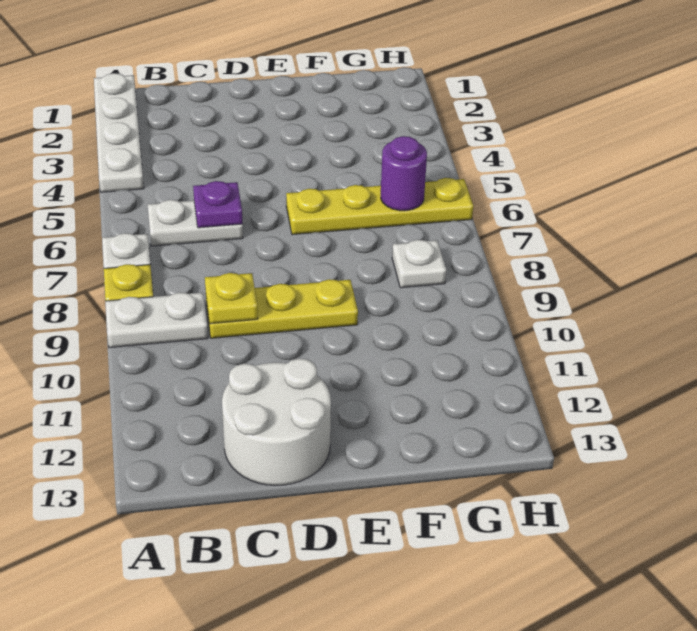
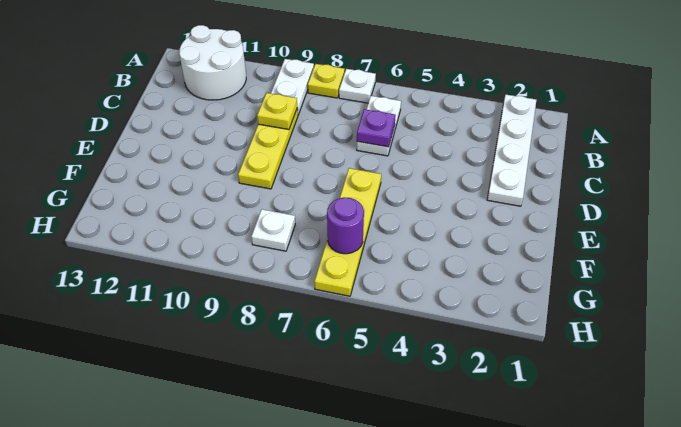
white 1x4 plate [94,73,144,192] -> white 1x4 plate turned to [487,95,536,206]
white 2x2 round brick [222,358,331,486] -> white 2x2 round brick moved to [179,25,246,100]

